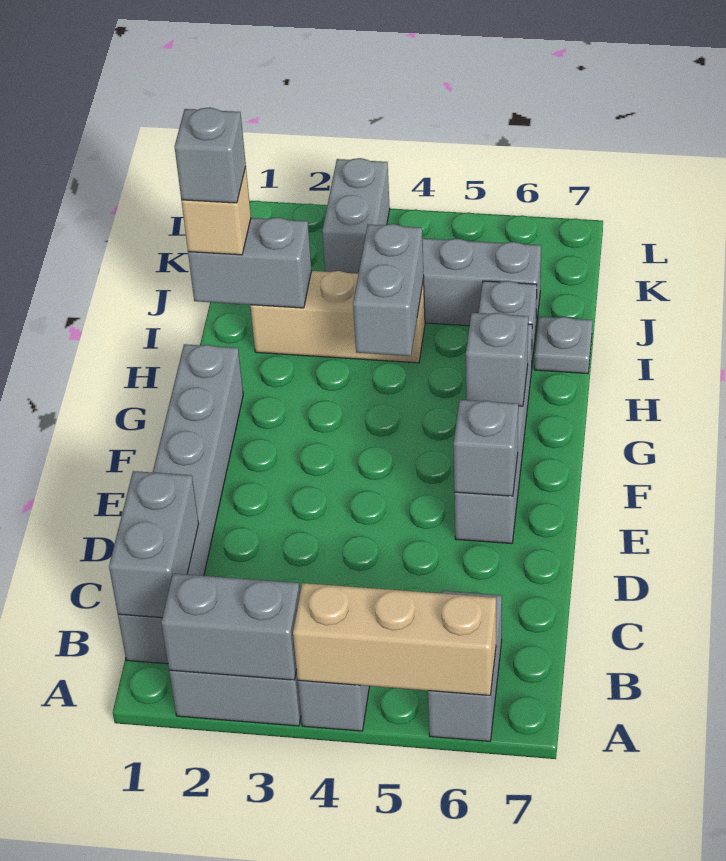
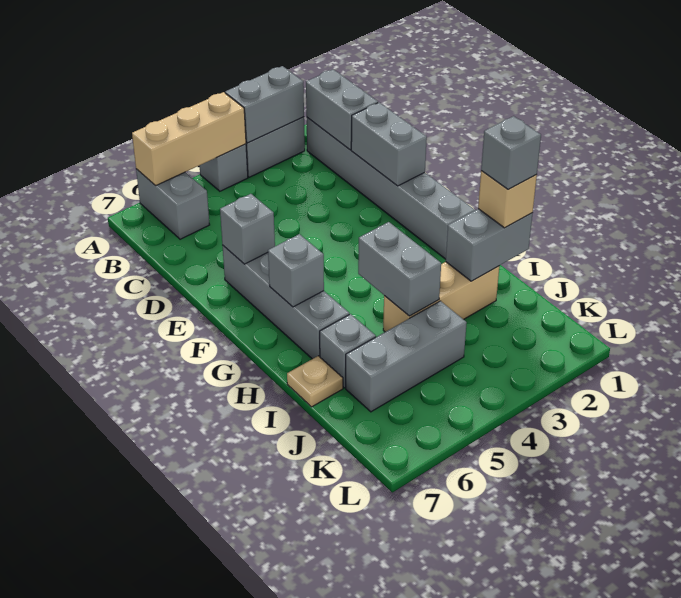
grey 1x1 plate [534,317,592,374] -> tan 1x1 plate [287,356,343,407]
grey 1x2 brick [322,158,390,274] -> grey 1x2 brick moved to [351,103,427,186]

